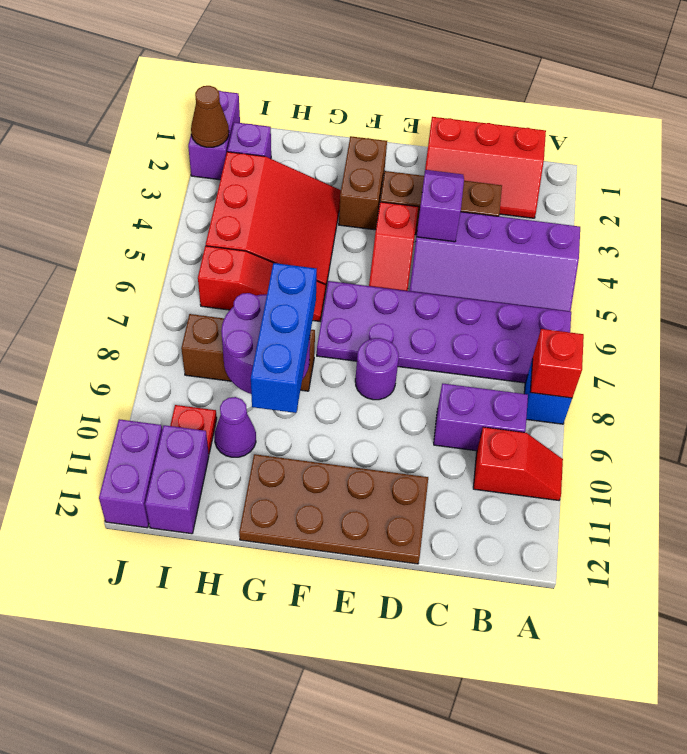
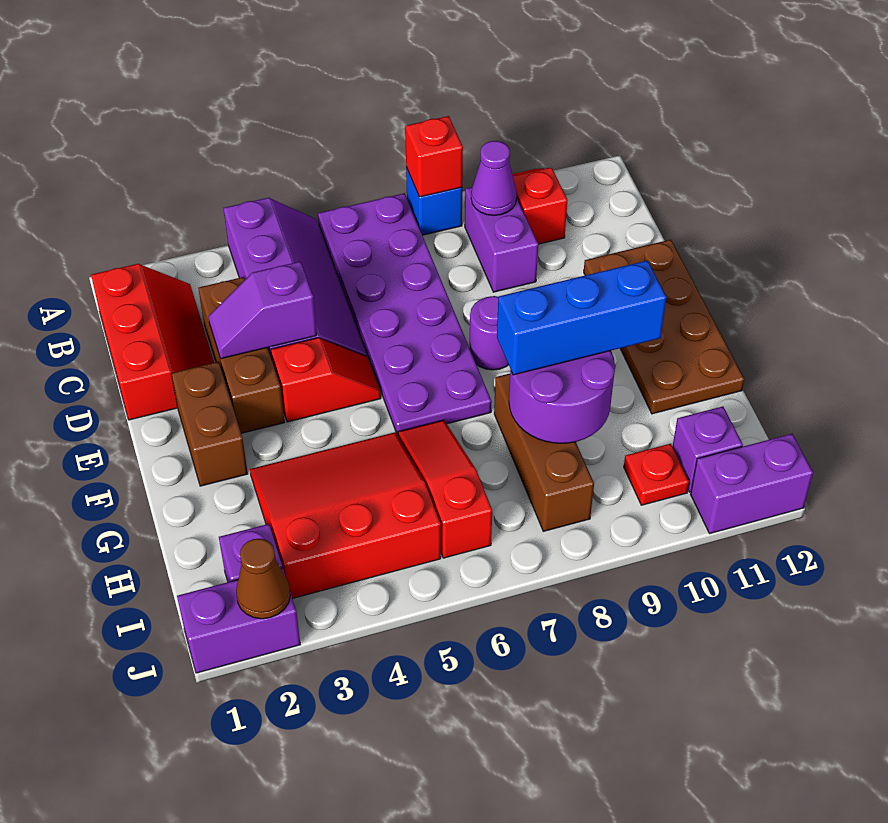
brown 1x2 brick [339,136,387,230] -> brown 1x2 brick turned to [171,362,248,486]
purple 1x1 cone [215,397,256,457] -> purple 1x1 cone moved to [471,141,517,215]
purple 1x2 brick [145,425,209,534] -> purple 1x1 brick [673,406,743,492]

